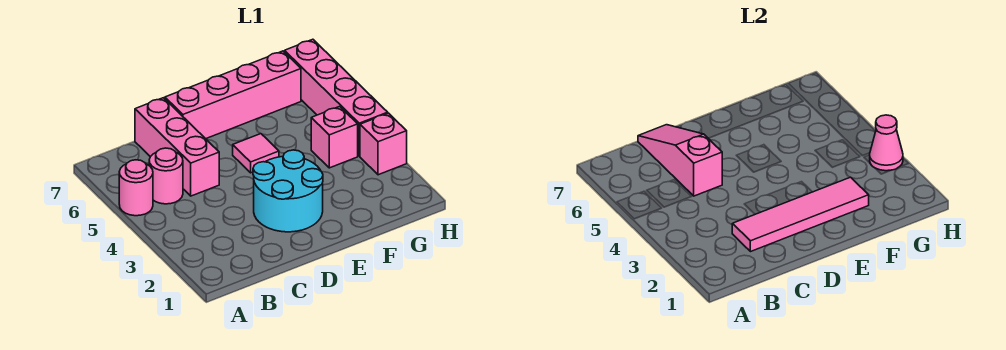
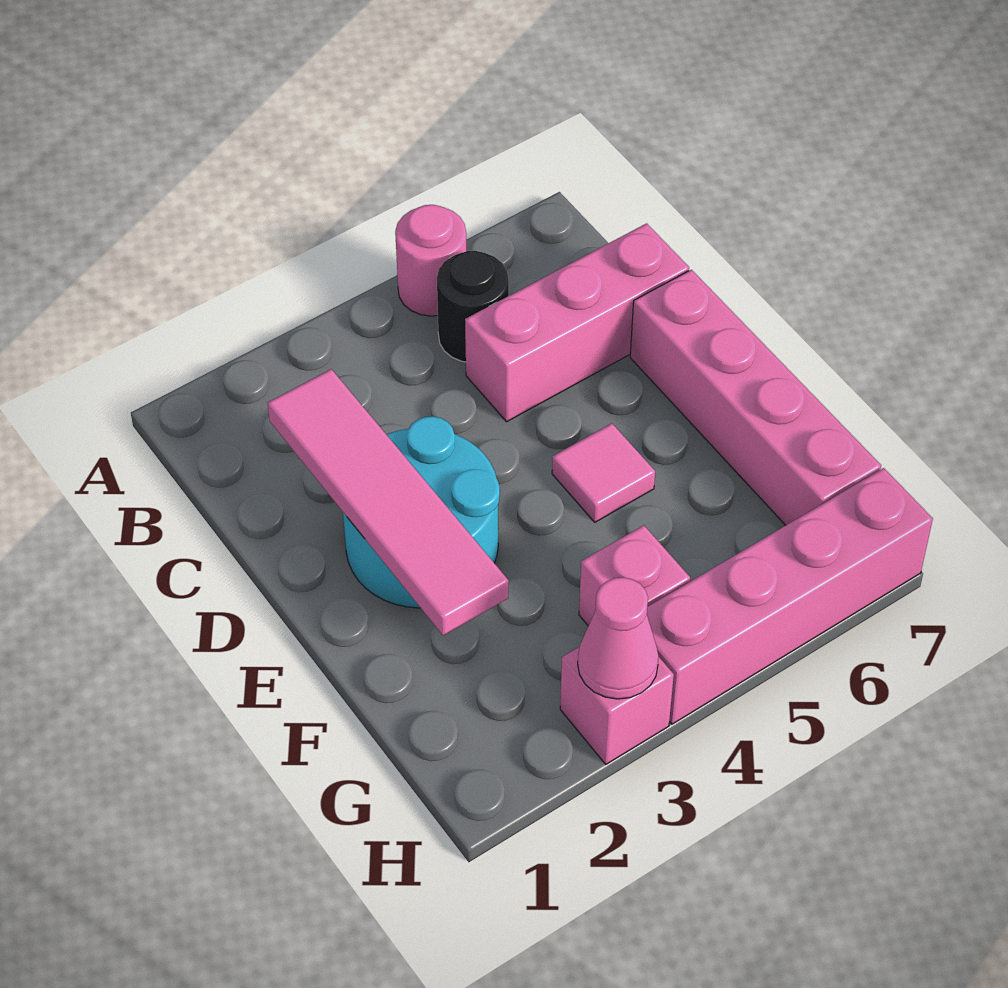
pink 1x1 round brick [149,148,183,204] -> black 1x1 round brick [437,251,509,362]
pink 1x3 slope [638,125,722,196] -> none

